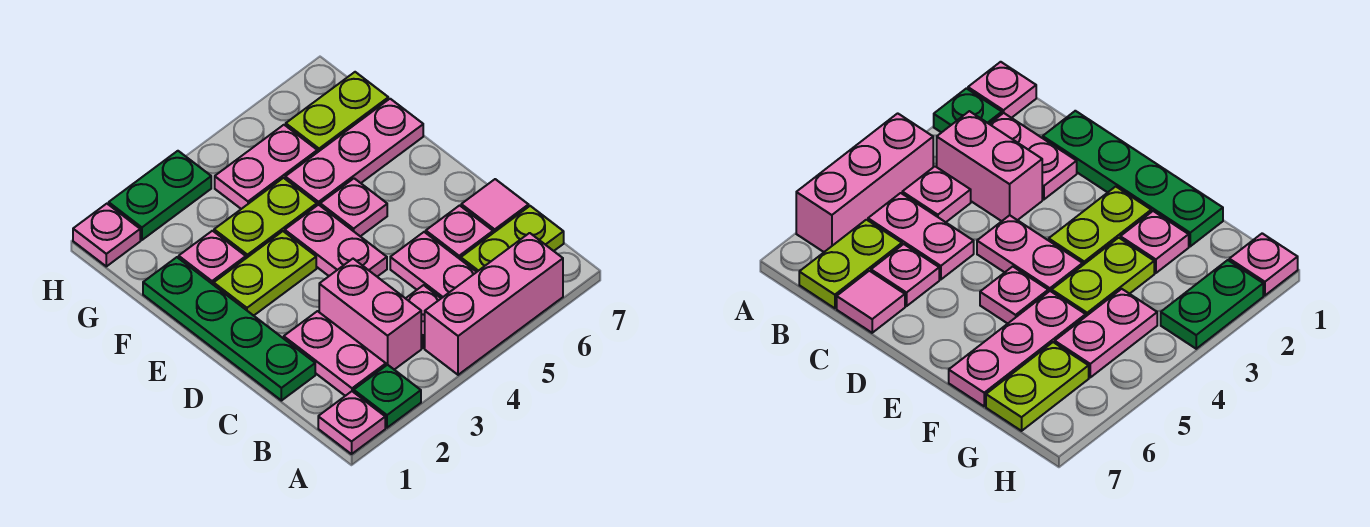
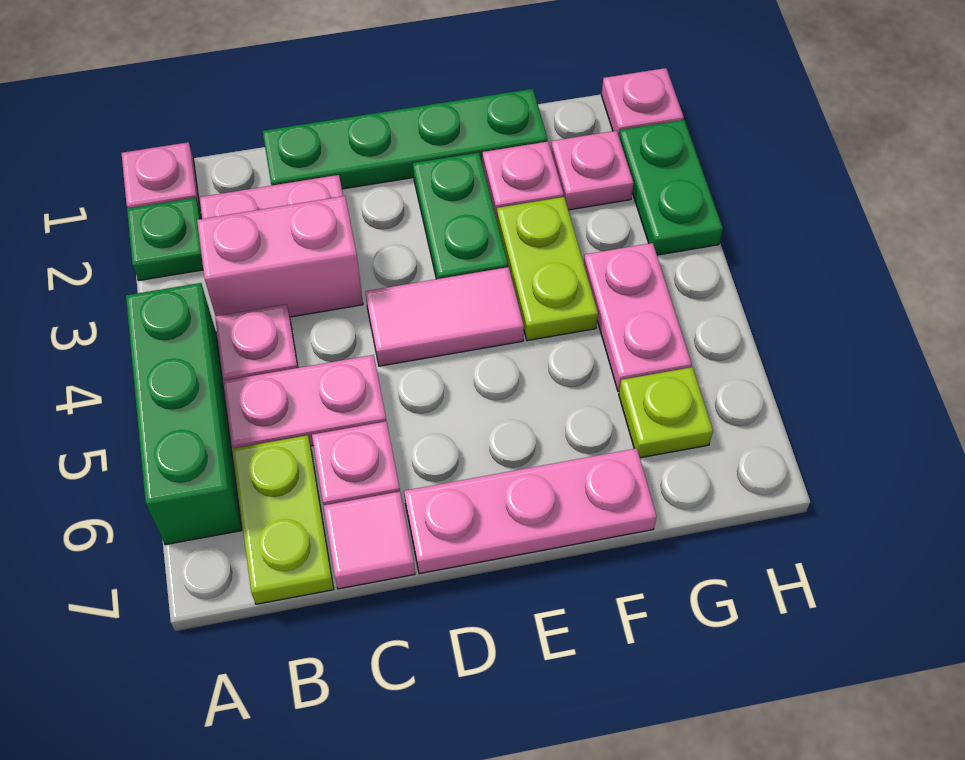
pink 1x3 brick [425,233,563,375] -> green 1x3 brick [126,283,242,545]
pink 1x2 plate [285,205,387,277] -> pink 1x2 tile [365,267,524,366]
lime 1x2 plate [214,231,316,316] -> green 1x2 plate [413,153,508,279]
pink 1x1 plate [320,178,387,236] -> pink 1x1 plate moved to [551,131,634,210]
pink 1x3 plate [285,99,423,205] -> pink 1x3 plate turned to [404,448,657,574]
lime 1x2 plate [286,72,388,152] -> lime 1x1 plate [619,367,713,458]

